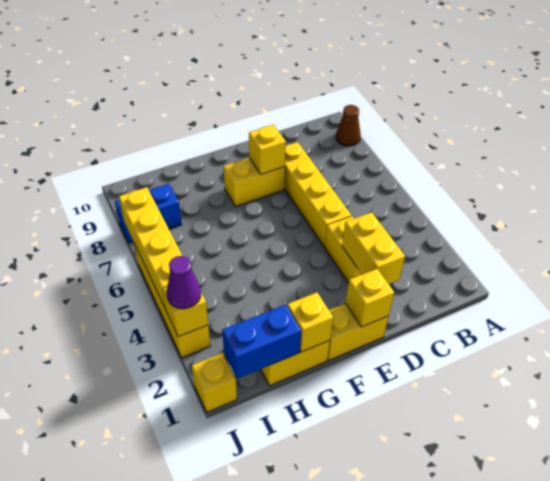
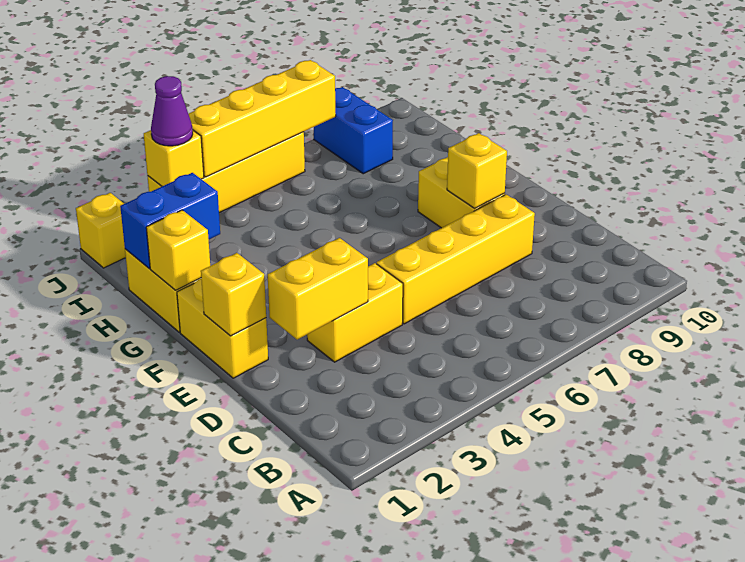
brown 1x1 cone [336,105,361,146] -> none
blue 1x2 brick [222,305,301,379] -> blue 1x2 brick turned to [120,173,220,269]

